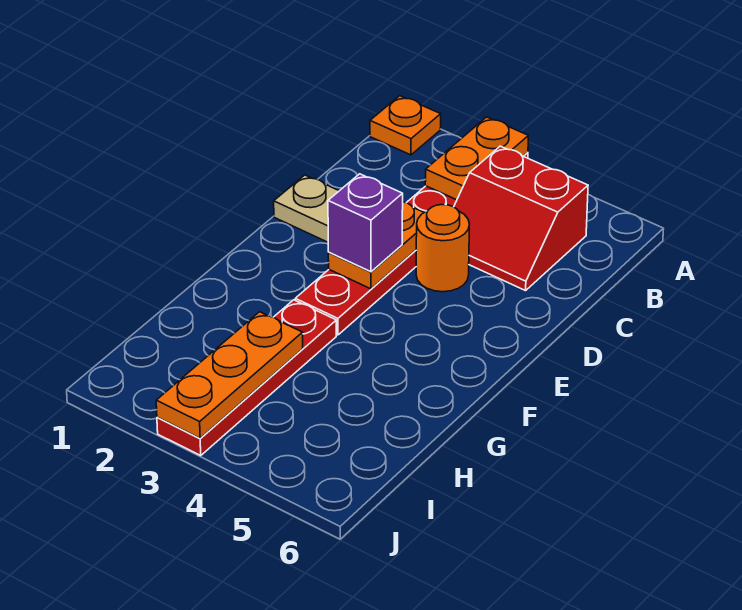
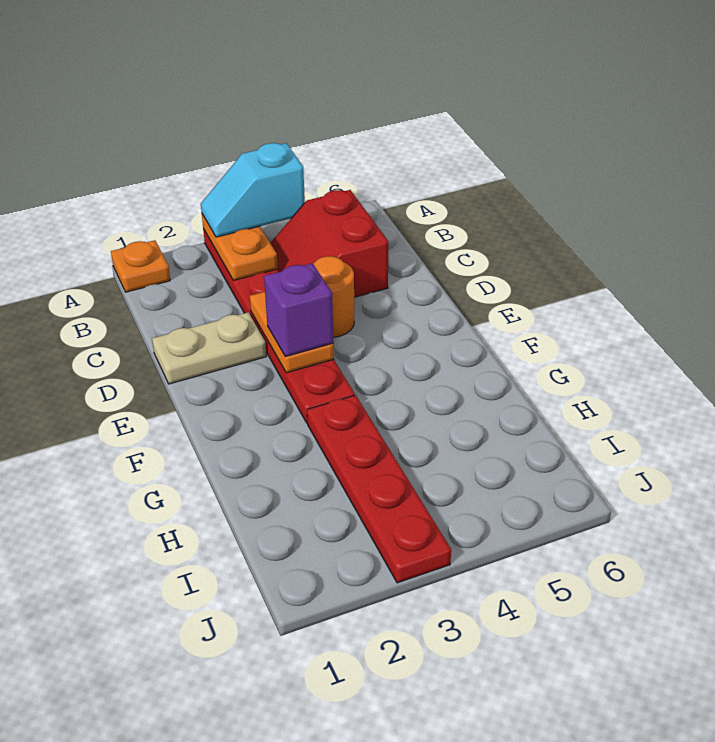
none -> cyan 1x2 slope [201,143,305,237]
red 2x2 slope [454,146,588,291] -> red 2x2 slope turned to [271,190,388,297]
orange 1x3 plate [156,312,303,438] -> none

